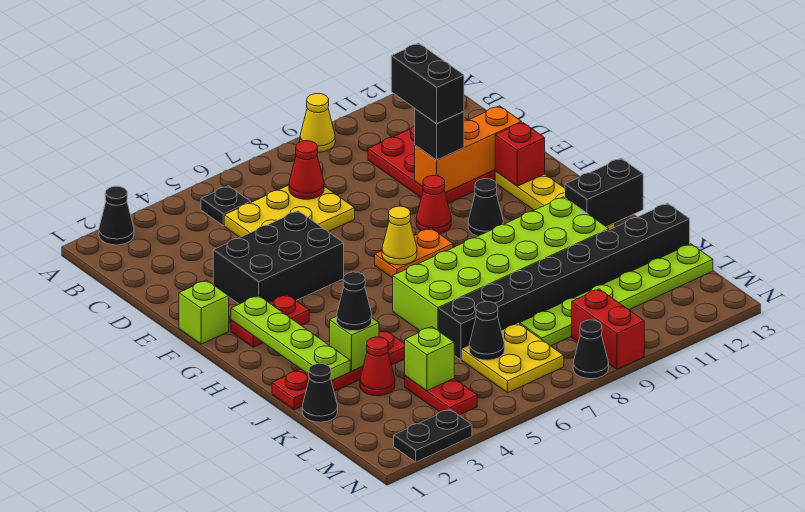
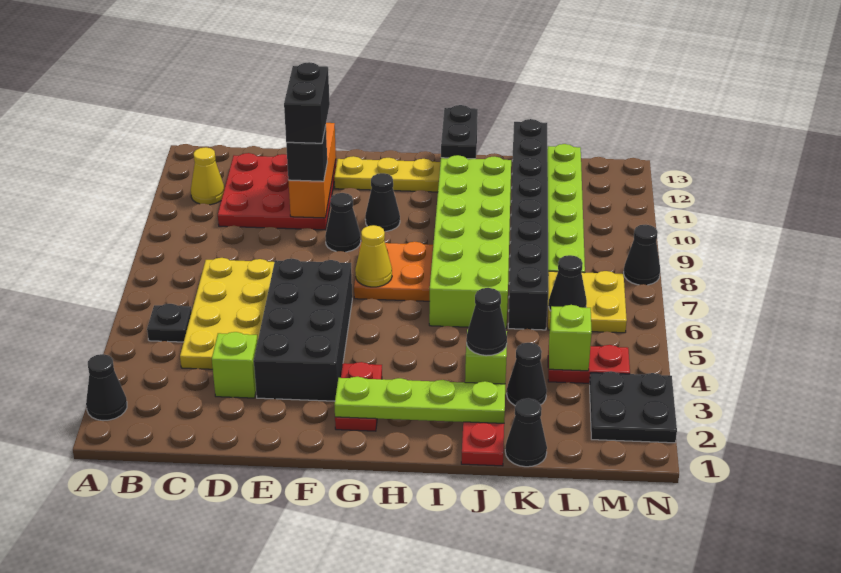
yellow 1x1 cone [300,94,335,152] -> yellow 1x1 cone moved to [191,147,225,205]
yellow 2x3 plate [224,185,355,237] -> yellow 2x4 plate [180,258,274,369]
red 1x1 cone [289,141,324,199] -> none
black 1x2 brick [391,43,464,124] -> black 1x2 brick turned to [284,62,330,143]
black 2x3 brick [213,211,344,304] -> black 2x4 brick [254,259,352,401]
lime 1x1 brick [179,280,229,344] -> lime 1x1 brick moved to [212,332,258,398]
red 1x1 cone [416,176,451,234] -> black 1x1 cone [325,193,361,252]
red 1x1 brick [495,122,545,186] -> none
orange 1x2 plate [375,228,453,278] -> orange 2x2 plate [354,242,433,301]
red 1x1 cone [360,337,395,396] -> black 1x1 cone [507,343,547,406]
red 1x2 brick [572,289,644,369] -> none
black 1x2 plate [394,409,472,462] -> black 2x2 plate [590,371,677,443]

